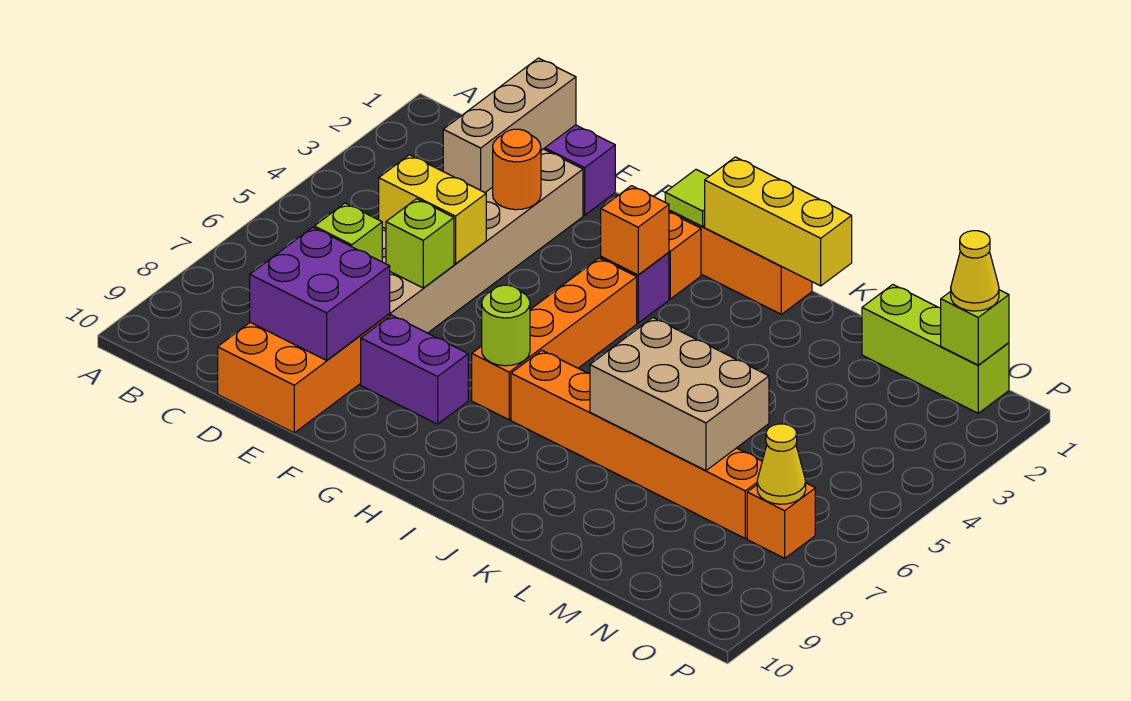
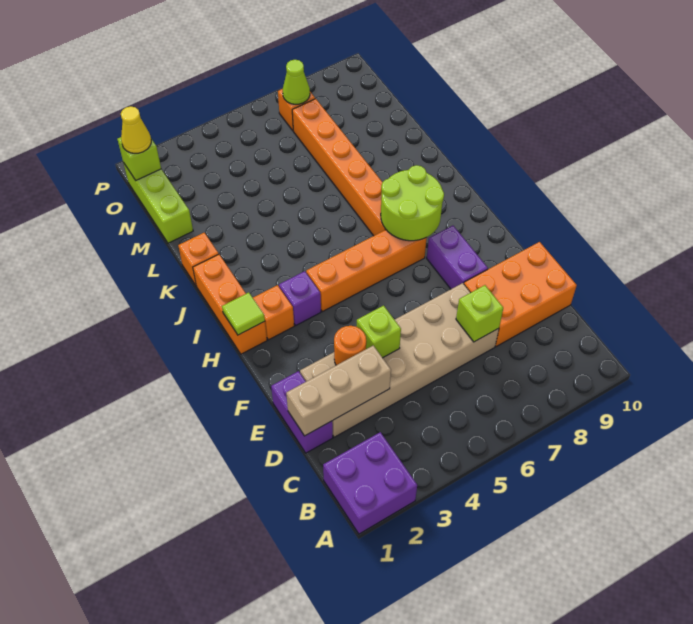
yellow 1x2 brick [379,155,486,264] -> none
purple 2x2 brick [250,227,390,360] -> purple 2x2 brick moved to [323,432,417,534]
lime 1x1 brick [386,199,454,288] -> lime 1x1 brick moved to [357,306,401,358]
orange 1x1 brick [601,186,669,275] -> orange 1x1 brick moved to [178,233,219,285]
lime 1x1 round brick [482,285,530,366] -> lime 2x2 round brick [381,165,444,241]
yellow 1x3 brick [705,157,852,286] -> none
tan 2x3 brick [590,318,769,470] -> none
yellow 1x1 cone [757,424,806,504] -> lime 1x1 cone [283,60,310,104]

